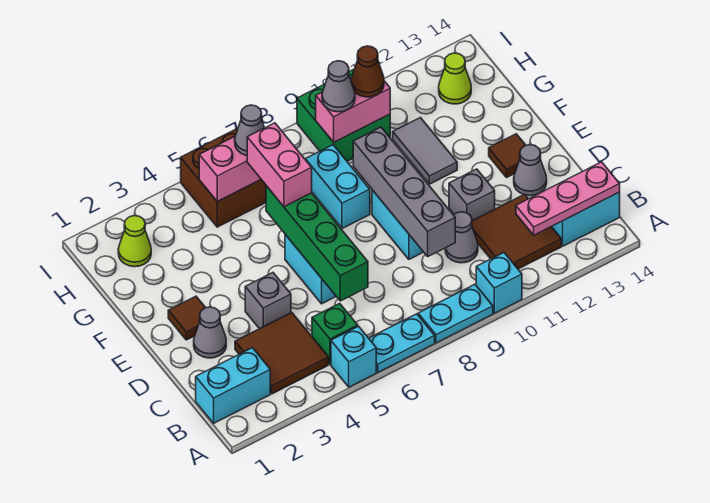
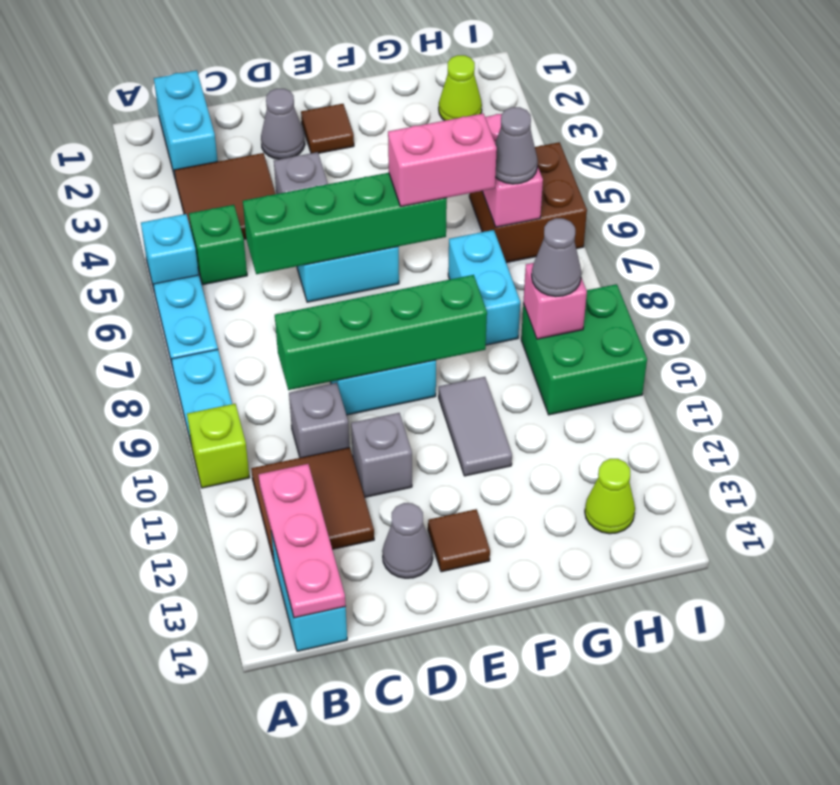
cyan 1x1 brick [476,253,522,313] -> lime 1x1 brick [187,404,250,488]
grey 1x4 brick [353,127,455,256] -> green 1x4 brick [275,275,487,390]
grey 1x1 cone [445,212,478,263] -> grey 1x1 brick [289,383,349,458]
cyan 1x2 brick [305,145,370,229] -> cyan 1x2 brick turned to [448,230,520,345]
grey 1x2 tile [393,118,457,184] -> grey 1x2 tile turned to [439,377,512,476]
pink 1x2 brick [316,77,390,142] -> pink 1x1 brick [523,263,587,339]
brown 1x1 cone [351,46,384,97] -> none

